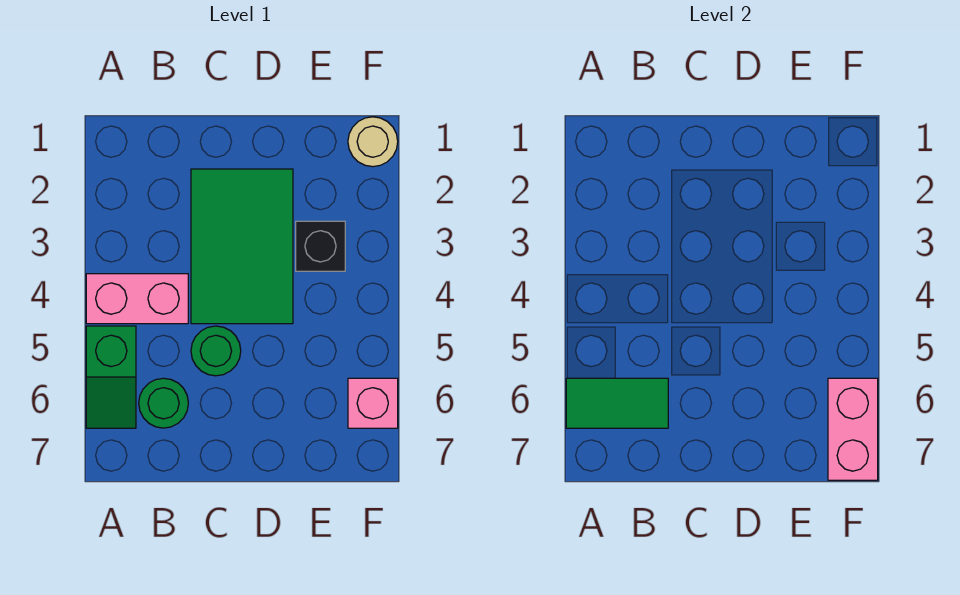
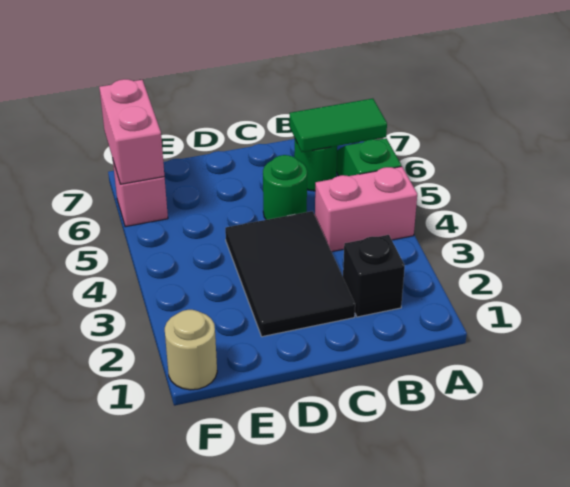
green 2x3 tile [191,169,293,324] -> black 2x3 tile [225,211,355,337]
black 1x1 brick [296,221,345,271] -> black 1x1 brick moved to [343,235,405,317]

